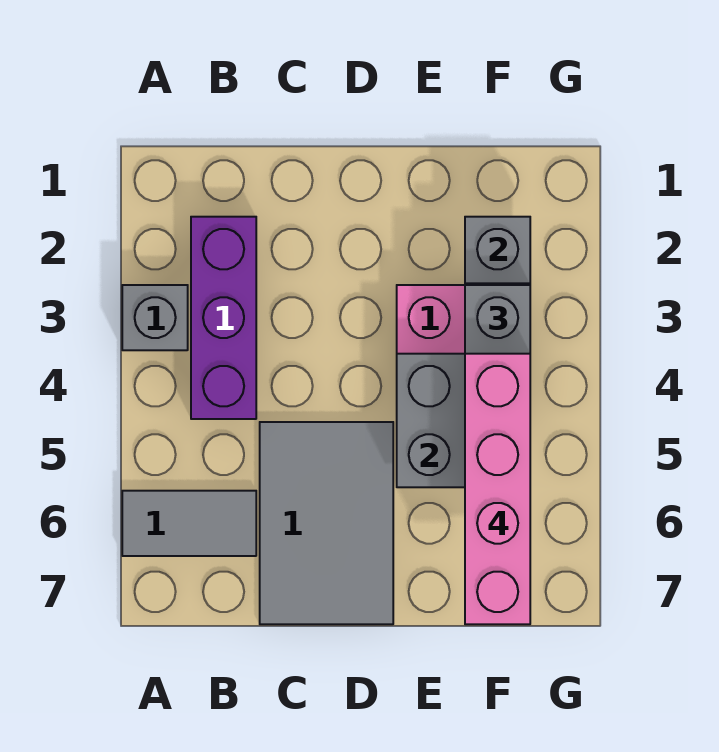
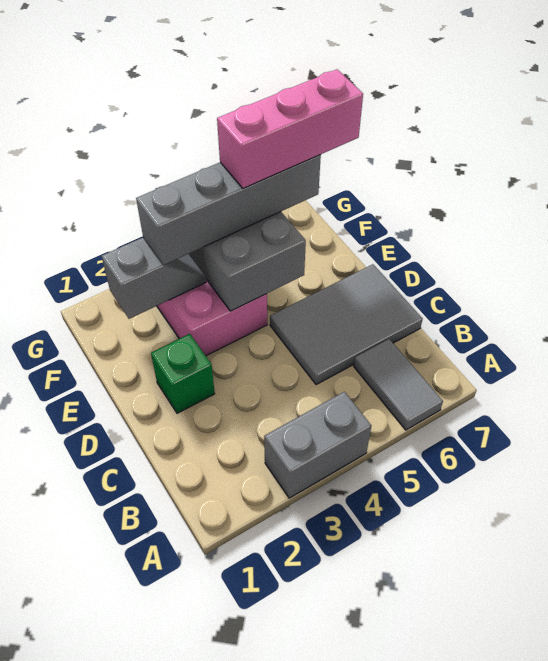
grey 1x1 brick [122,285,188,350] -> grey 1x2 brick [264,392,371,498]
purple 1x3 brick [191,217,256,419] -> none
none -> green 1x1 brick [151,334,215,413]
pink 1x4 brick [465,354,530,624] -> pink 1x3 brick [217,69,363,188]

